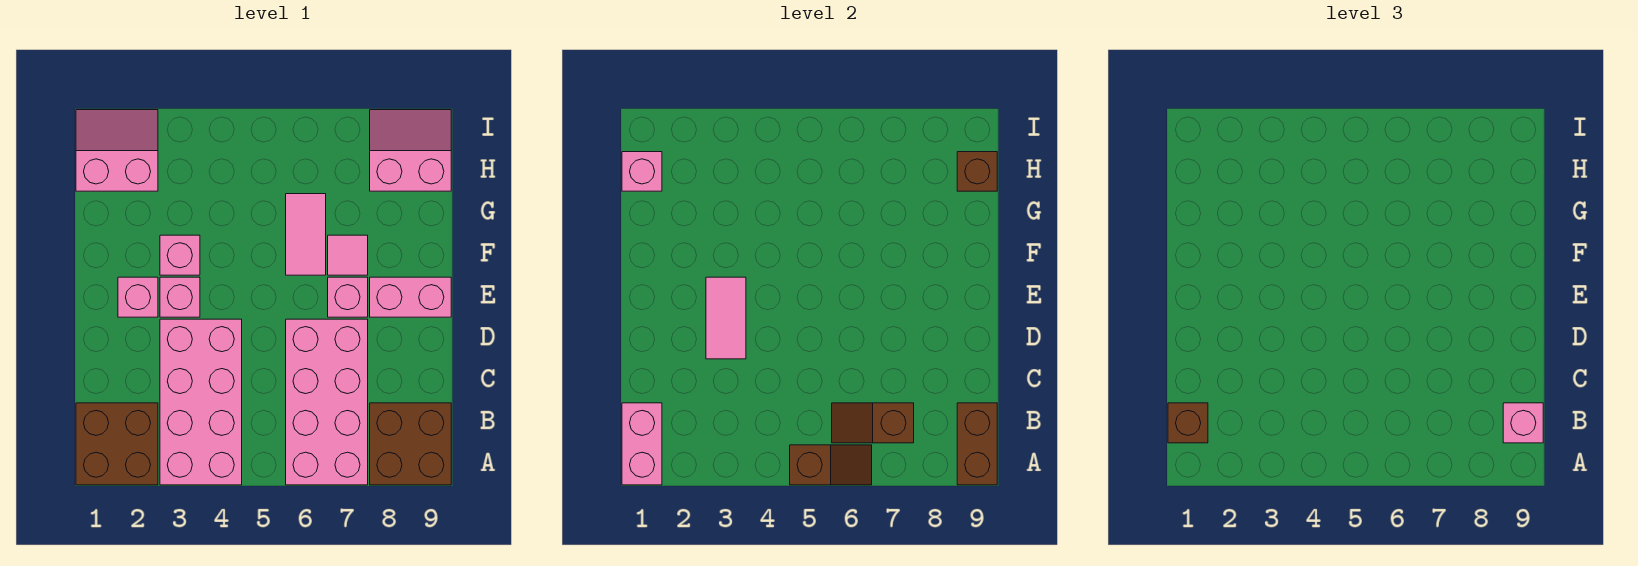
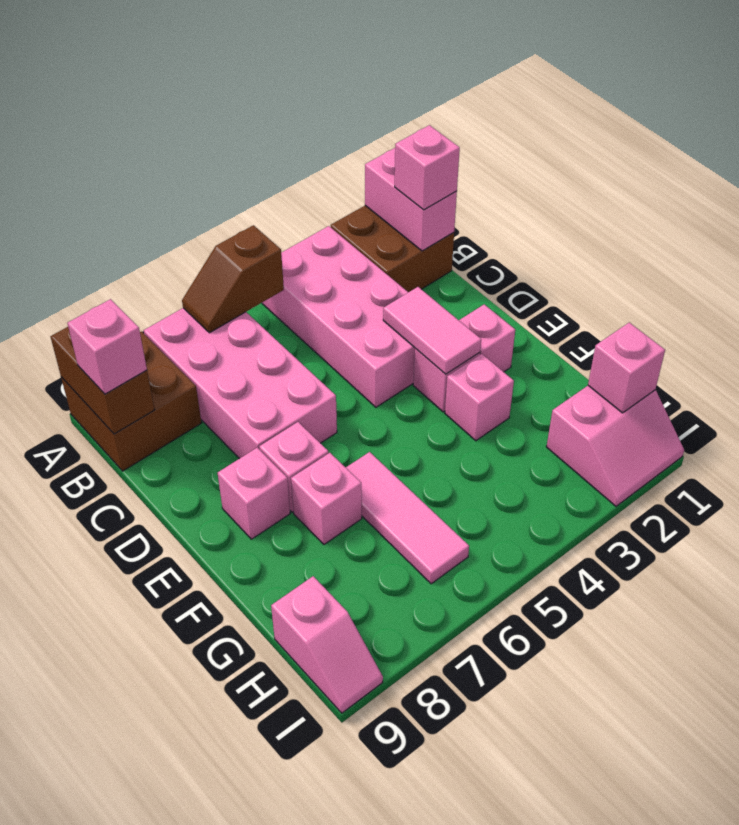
brown 1x1 brick [1168,403,1208,443] -> pink 1x1 brick [395,125,460,210]
brown 1x2 slope [832,403,914,443] -> none
pink 1x2 brick [370,277,451,317] -> pink 1x1 brick [218,448,290,539]
pink 1x2 tile [286,194,326,275] -> pink 1x3 tile [346,452,469,584]
pink 1x1 tile [328,235,368,275] -> pink 1x1 brick [291,453,362,544]
pink 2x2 slope [370,110,451,191] -> pink 1x2 slope [271,576,383,713]
brown 1x1 brick [957,152,997,191] -> none

